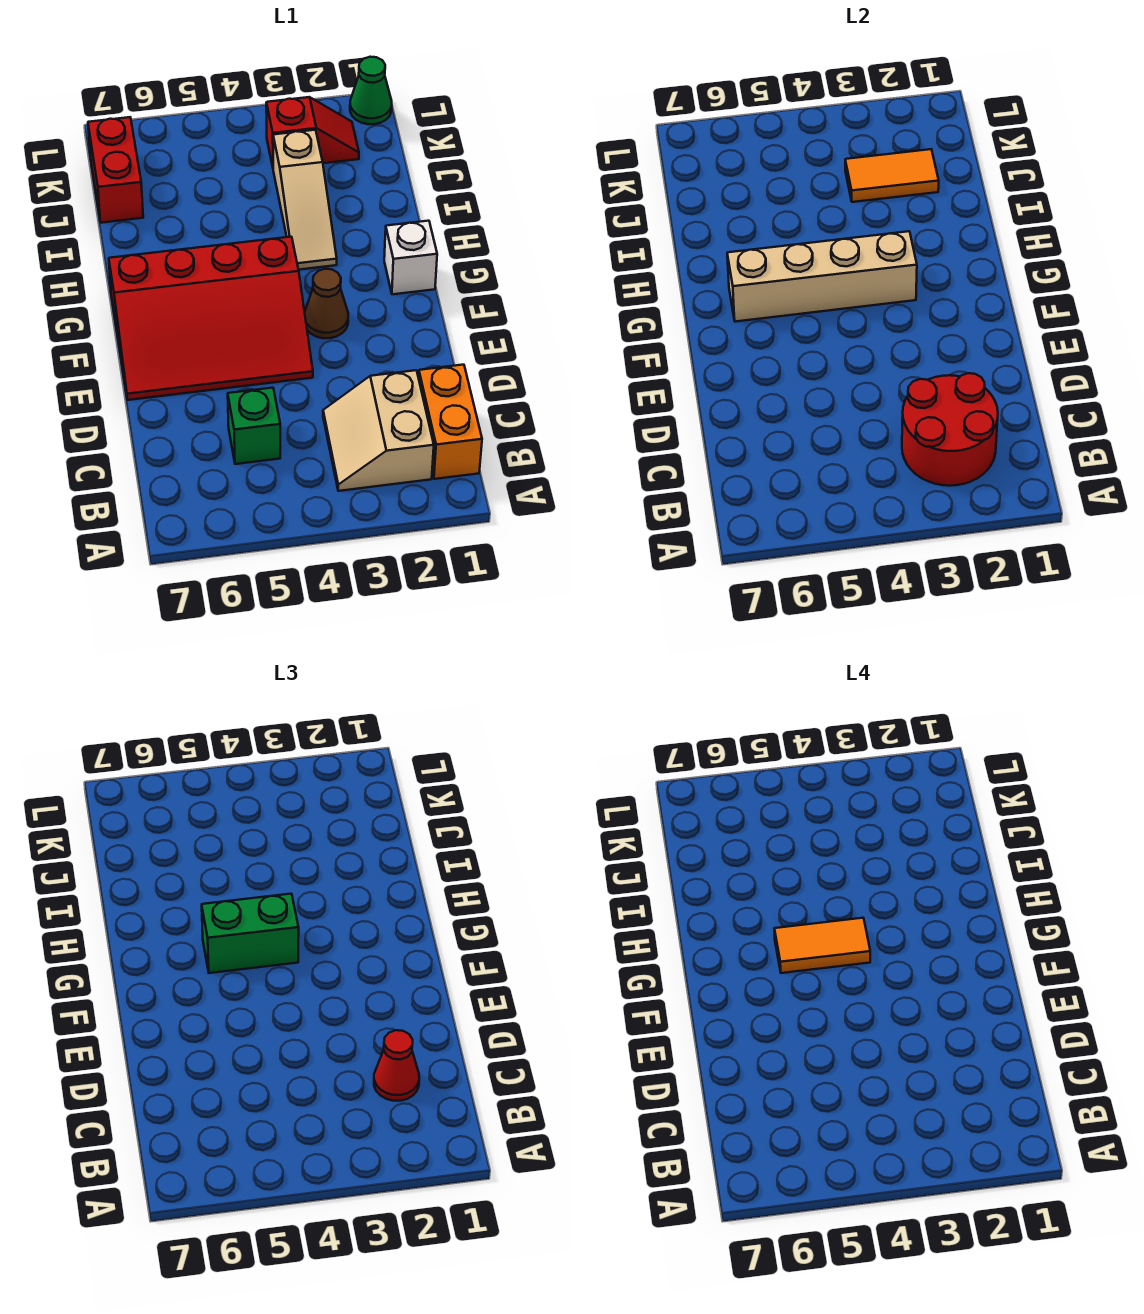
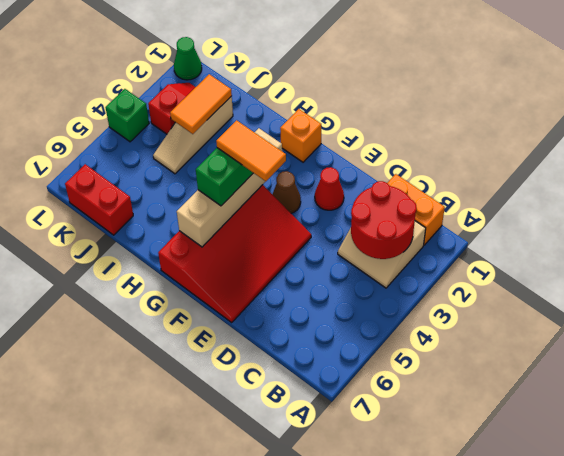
red 1x1 cone [374,1030,419,1101] -> red 1x1 cone moved to [315,167,344,210]
green 1x1 brick [228,388,280,464] -> green 1x1 brick moved to [106,89,149,142]
white 1x1 brick [384,221,437,294] -> orange 1x1 brick [280,109,321,162]
orange 1x2 tile [774,918,870,973] -> orange 1x2 tile turned to [216,120,286,181]
tan 1x3 slope [273,130,337,270] -> tan 1x3 slope turned to [153,96,233,174]

